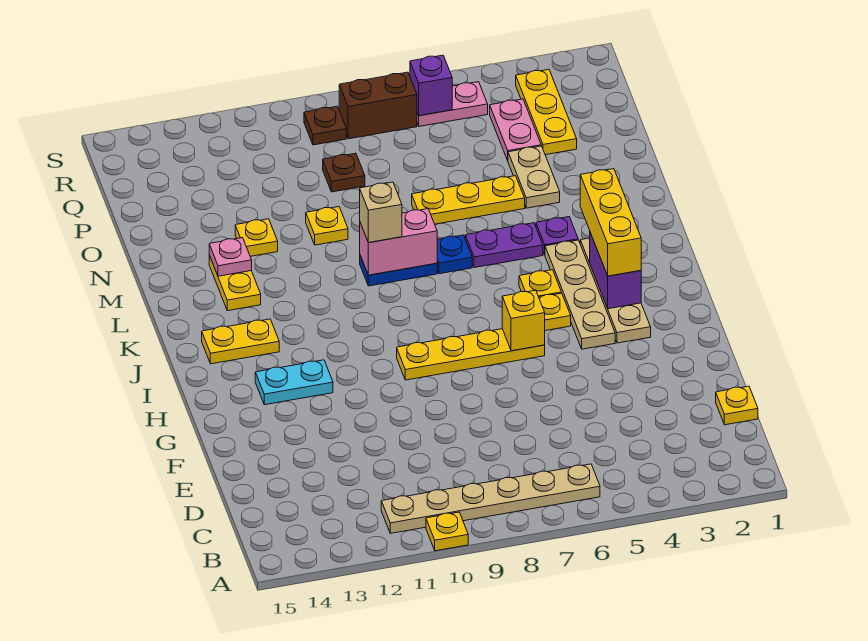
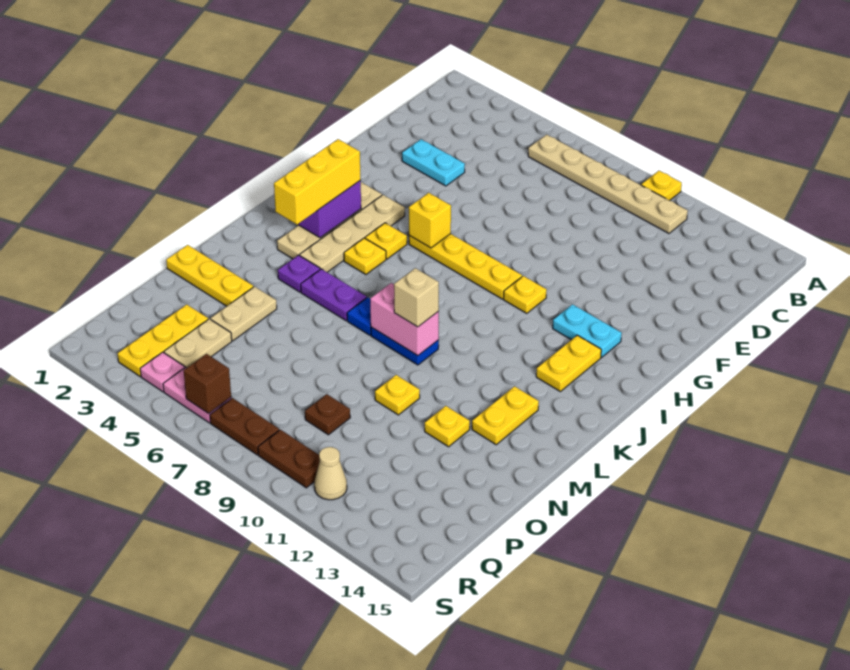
yellow 1x1 plate [716,386,758,425] -> yellow 1x1 plate moved to [504,276,547,313]
none -> cyan 1x2 plate [402,139,465,186]
yellow 1x2 plate [202,319,279,364] -> yellow 1x2 plate turned to [536,335,601,391]
pink 1x1 plate [209,238,252,276] -> pink 1x1 plate moved to [140,352,185,392]
yellow 1x3 plate [412,176,525,224] -> yellow 1x3 plate moved to [166,245,253,306]
pink 1x2 plate [490,99,541,160] -> tan 1x2 plate [164,319,232,368]
purple 1x1 brick [410,55,452,116] -> brown 1x1 brick [184,354,231,414]
brown 1x2 brick [339,72,417,139] -> brown 1x2 plate [210,398,279,455]
brown 1x1 plate [304,106,346,145] -> brown 1x2 plate [258,430,320,488]
none -> tan 1x1 cone [314,447,347,500]

